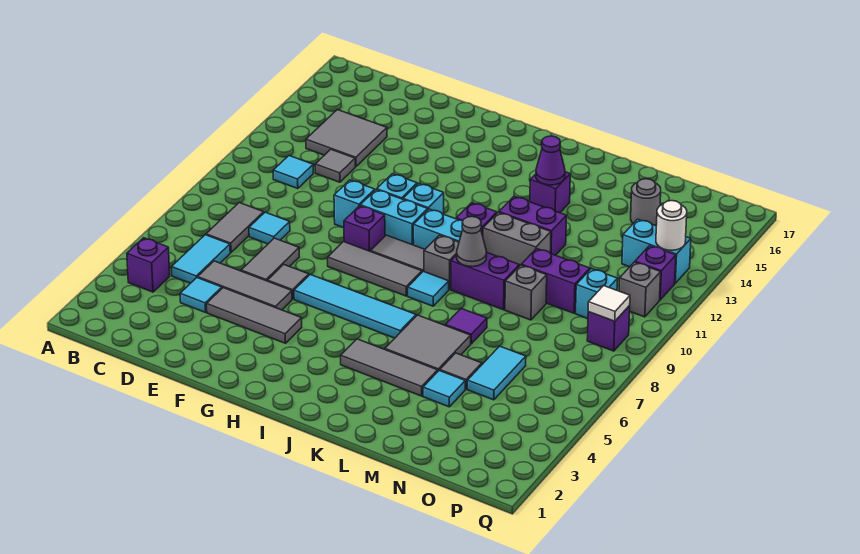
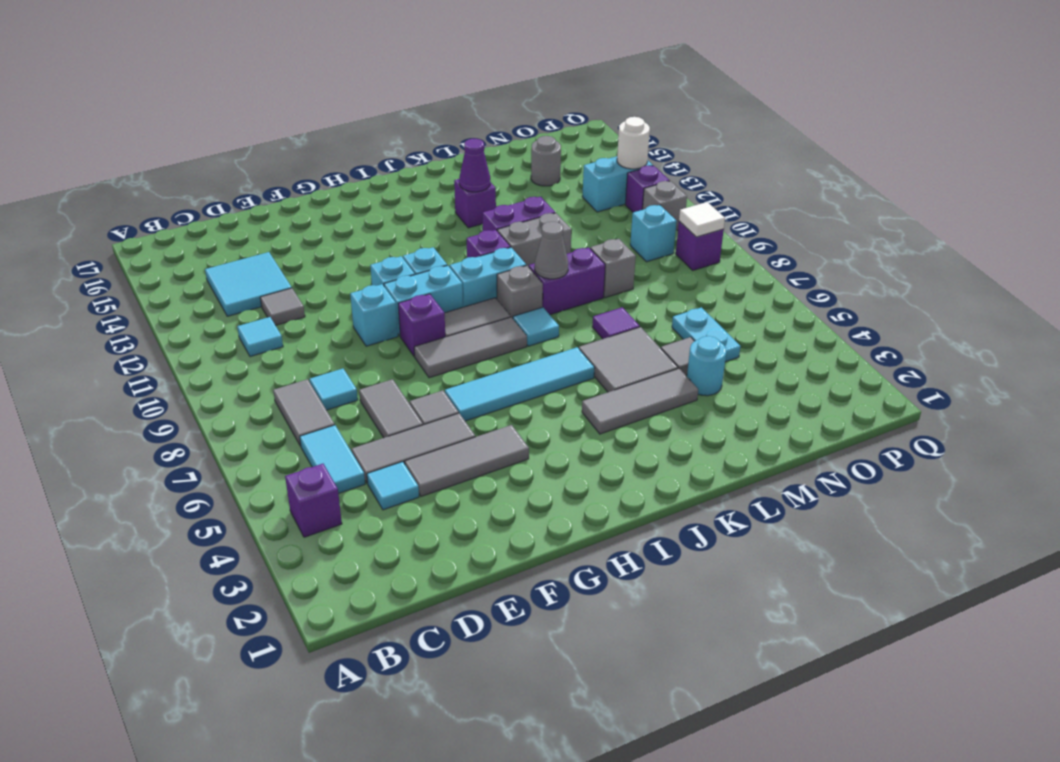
grey 2x2 tile [306,110,387,167] -> cyan 2x2 tile [205,252,292,316]
cyan 1x1 tile [423,370,465,407] -> cyan 1x1 round brick [687,336,726,396]
purple 1x2 brick [521,249,590,313] -> none
cyan 1x2 tile [467,346,526,400] -> cyan 1x2 plate [672,307,740,362]

